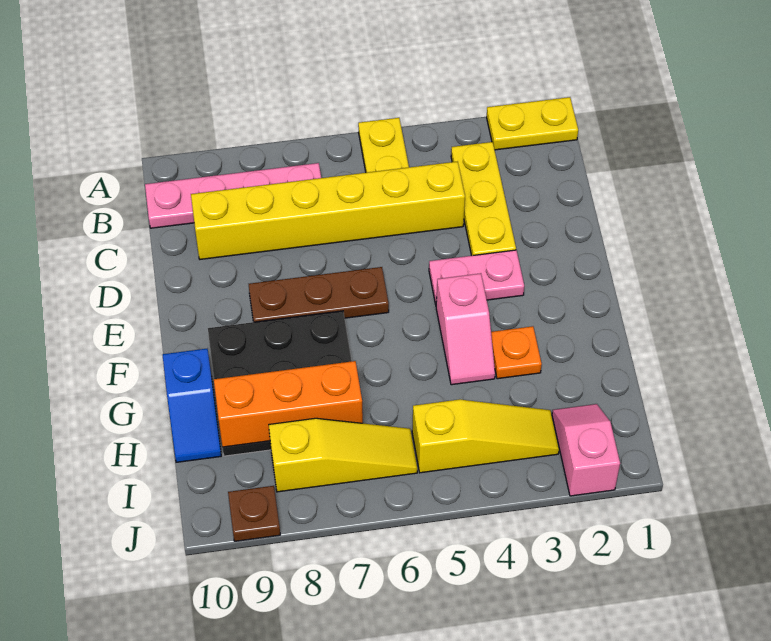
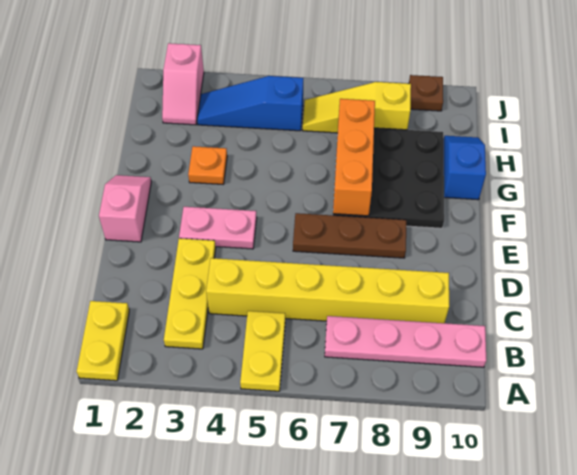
yellow 1x2 plate [487,97,578,150] -> yellow 1x2 plate turned to [77,301,129,381]
pink 1x2 slope [436,273,495,385] -> pink 1x2 slope moved to [99,175,151,242]
orange 1x3 brick [214,361,363,447] -> orange 1x3 brick turned to [333,99,375,216]
yellow 1x3 slope [412,400,559,473] -> blue 1x3 slope [197,76,303,131]

